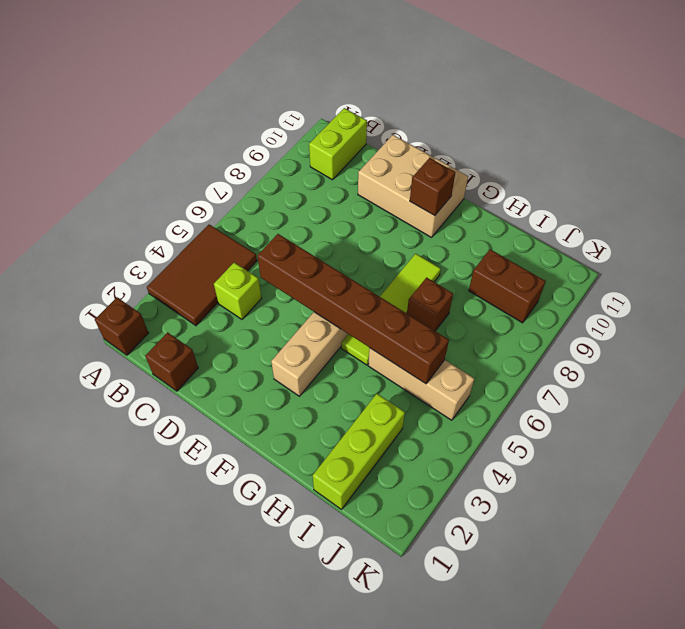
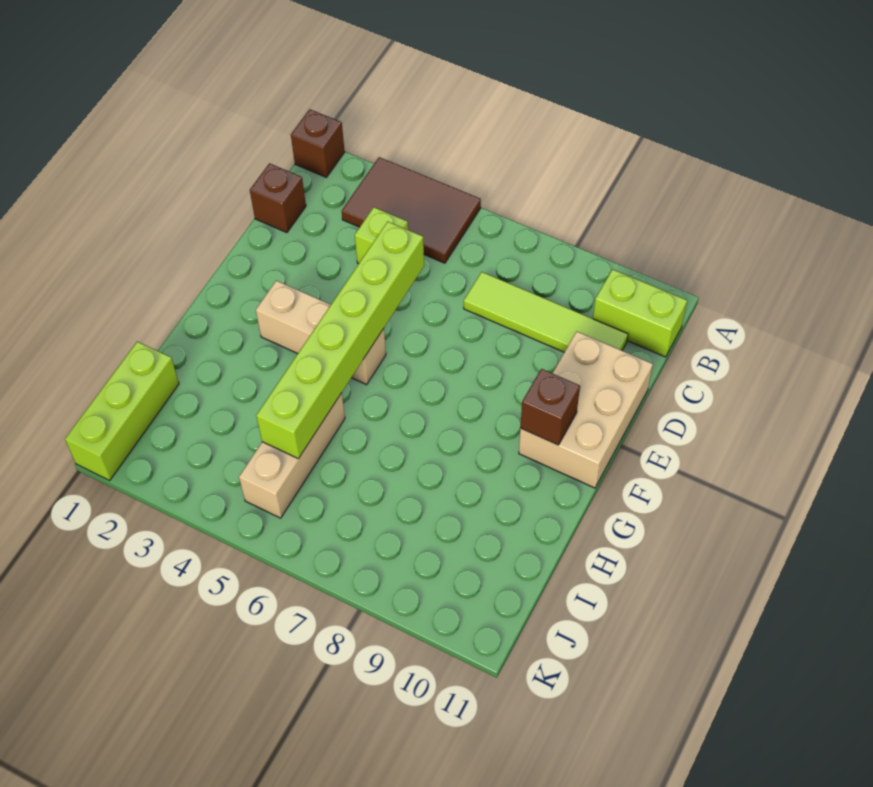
brown 1x6 brick [257,234,449,384] -> lime 1x6 brick [256,222,424,459]
lime 1x4 tile [341,254,441,365] -> lime 1x4 tile moved to [464,272,628,352]
brown 1x1 brick [407,278,453,331] -> none
lime 1x3 brick [313,394,405,509] -> lime 1x3 brick turned to [65,342,179,480]
brown 1x2 brick [469,249,546,323] -> none

